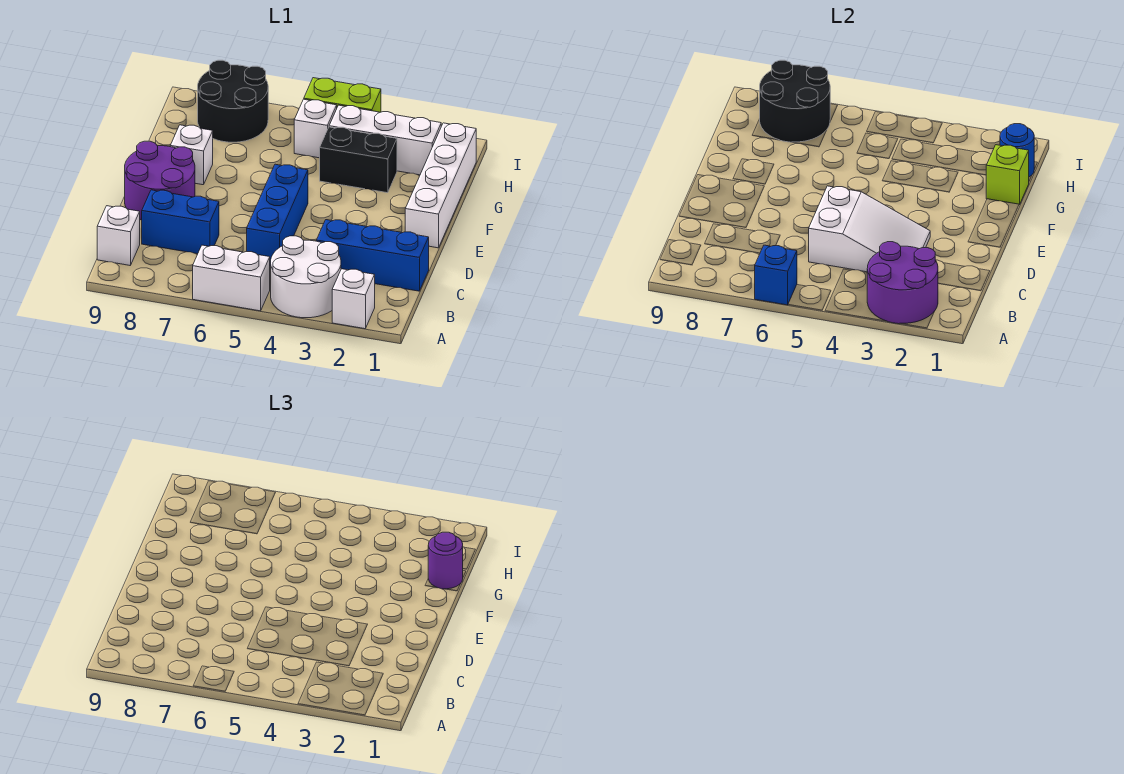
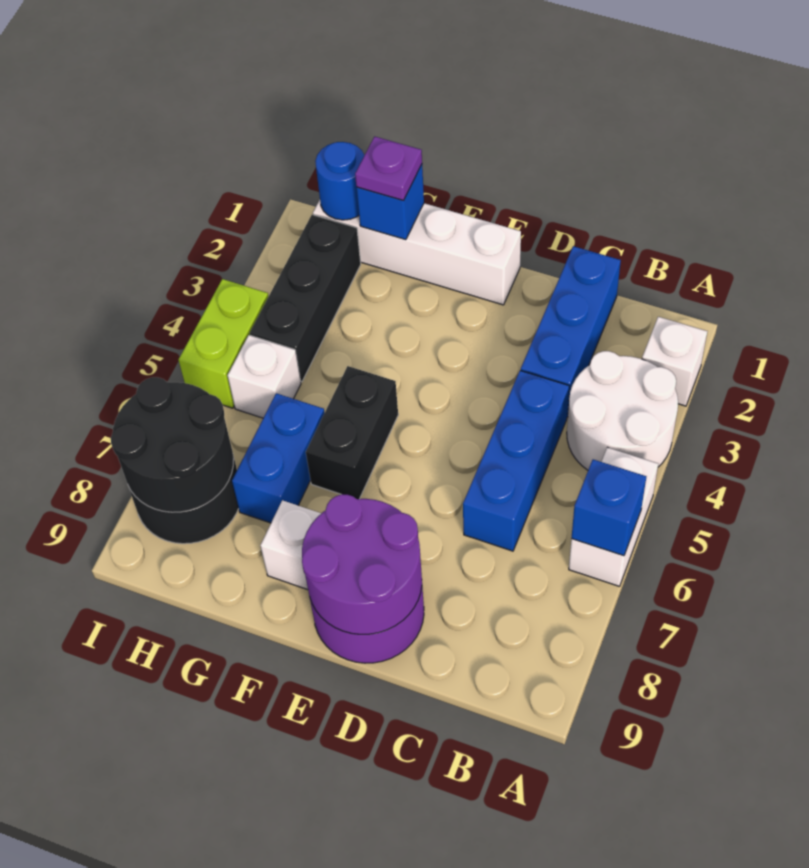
purple 2x2 round brick [867,242,938,324] -> purple 2x2 round brick moved to [302,494,422,634]
white 1x1 brick [97,206,140,265] -> none
white 2x3 slope [809,186,930,272] -> none
blue 1x3 brick [247,164,308,266] -> blue 1x3 brick turned to [463,370,569,551]
blue 1x2 brick [142,190,219,254] -> blue 1x2 brick moved to [232,393,325,523]
lime 1x1 brick [986,145,1029,205] -> blue 1x1 brick [356,165,424,240]
purple 1x1 round brick [428,532,463,589] -> purple 1x1 plate [355,136,422,200]
black 1x2 brick [320,127,397,193] -> black 1x2 brick moved to [306,366,398,499]
white 1x3 brick [329,105,441,175] -> black 1x3 brick [250,215,361,382]

